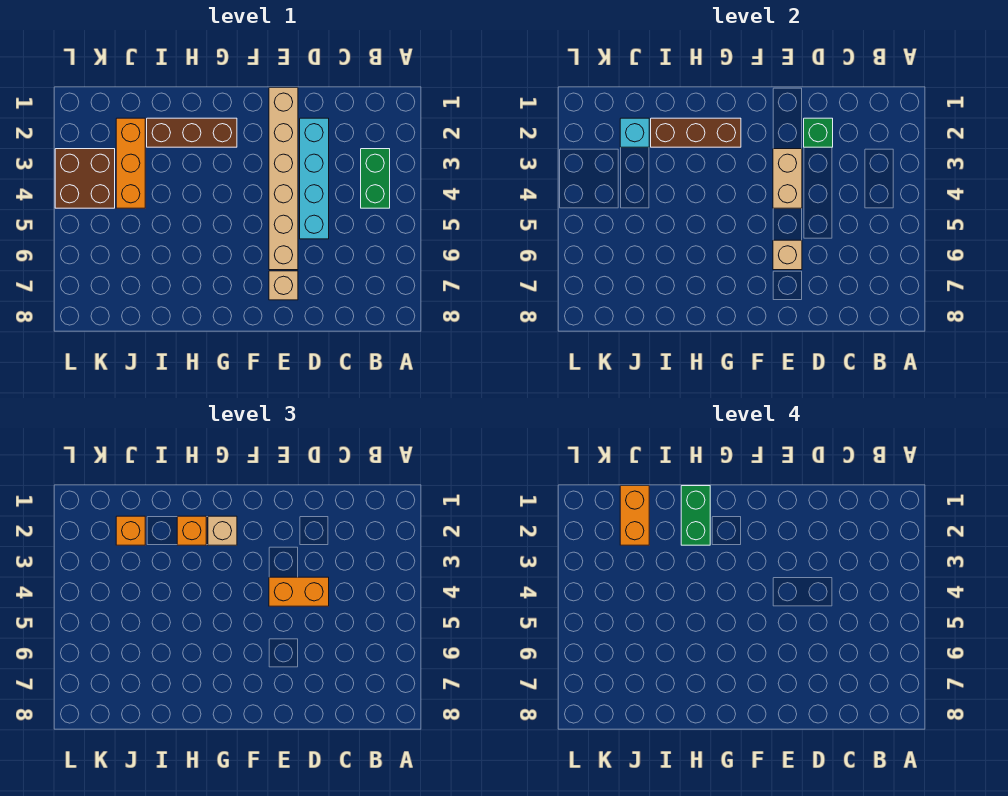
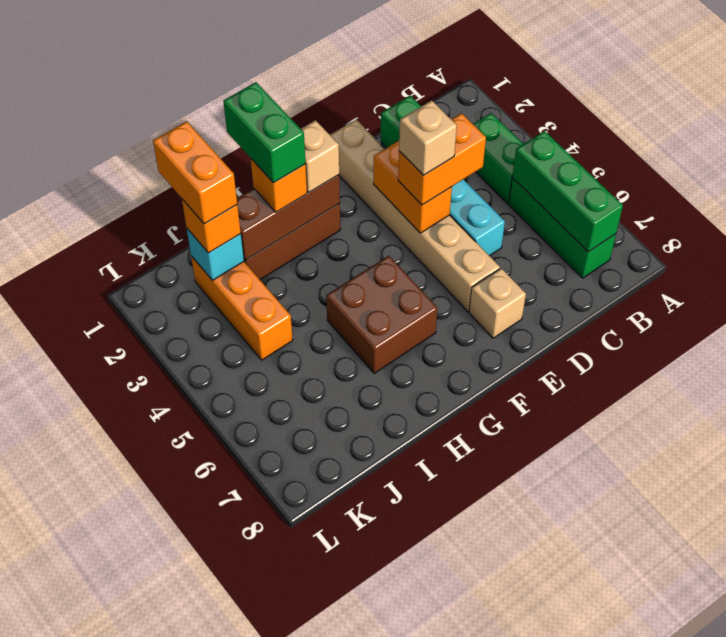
none -> green 1x3 brick [509,178,616,278]
none -> green 1x3 brick [512,131,623,252]
tan 1x2 brick [773,149,802,208] -> orange 1x2 brick [374,141,452,233]
tan 1x1 brick [773,240,802,270] -> tan 1x1 brick moved to [399,100,457,175]
brown 2x2 brick [55,149,115,208] -> brown 2x2 brick moved to [326,256,437,373]

